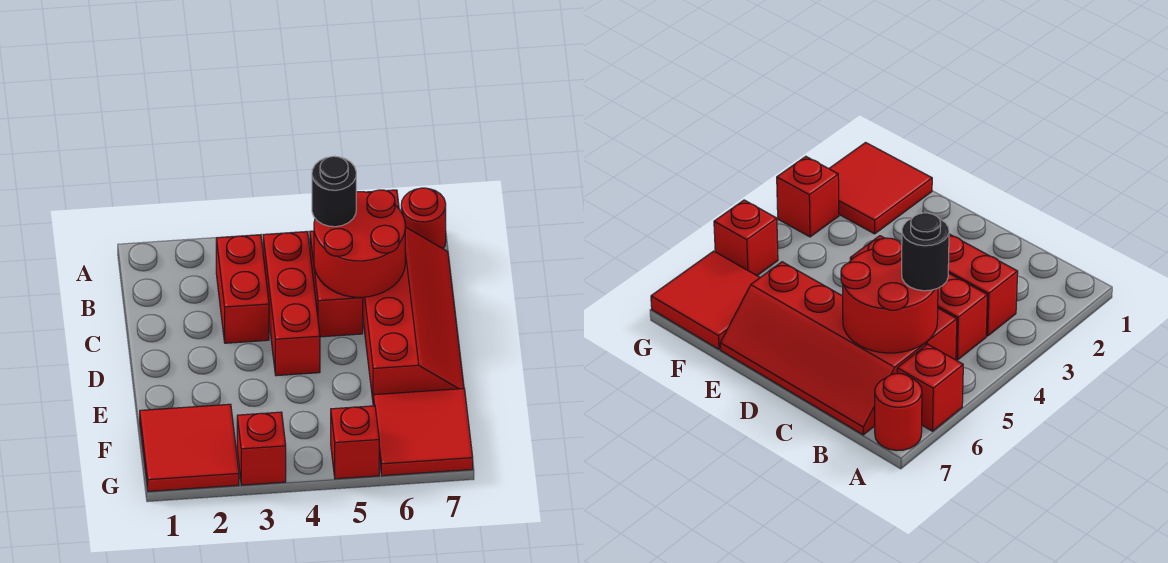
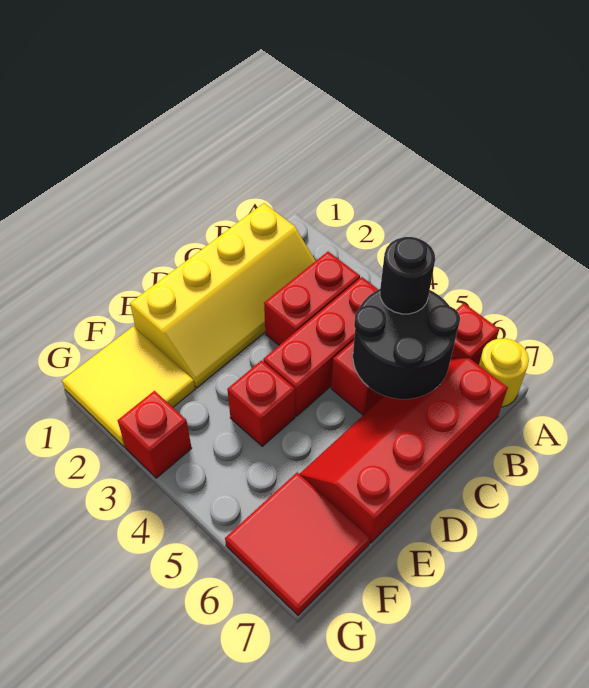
red 1x1 round brick [401,188,446,249] -> yellow 1x1 round brick [479,338,529,407]
none -> yellow 2x4 slope [130,203,315,388]
red 2x2 round brick [314,190,405,298] -> black 2x2 round brick [353,289,460,399]
red 2x4 slope [363,227,464,399] -> red 2x4 slope turned to [300,358,508,543]
red 2x2 tile [140,404,239,491] -> yellow 2x2 tile [62,326,195,447]
red 1x1 brick [331,406,379,479] -> red 1x1 brick moved to [227,360,295,446]

